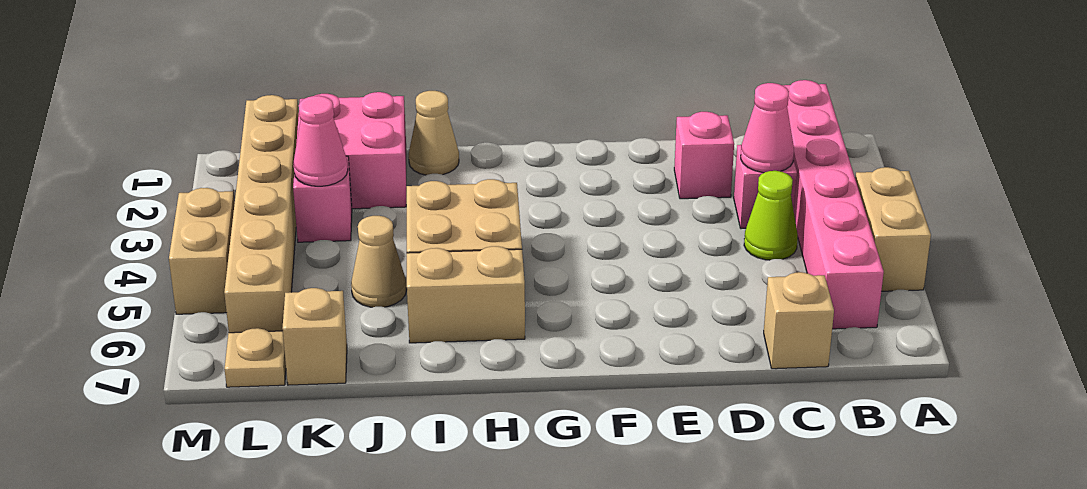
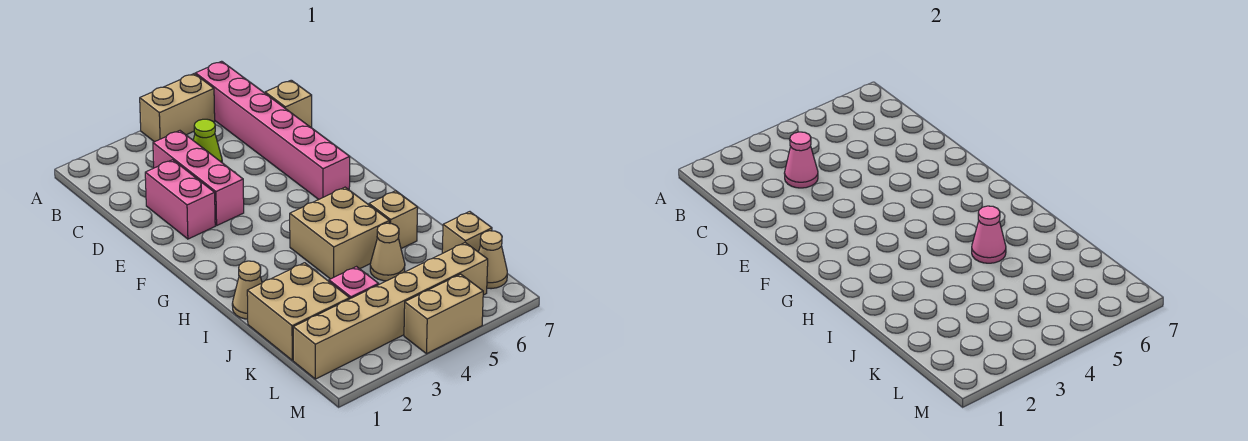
pink 1x6 brick [783,80,884,329] -> pink 1x6 brick turned to [196,61,350,199]
pink 1x1 brick [734,145,797,229] -> pink 1x3 brick [153,131,244,225]
pink 1x1 brick [674,112,734,199] -> pink 1x2 brick [145,160,215,239]
tan 1x2 brick [407,246,525,343] -> tan 1x1 brick [369,191,418,249]
pink 2x2 brick [297,92,406,209] -> tan 2x2 brick [247,263,350,360]
pink 1x1 cone [293,96,348,186] -> pink 1x1 cone moved to [972,206,1006,263]
tan 1x1 plate [225,328,286,387] -> tan 1x1 cone [479,231,507,289]

